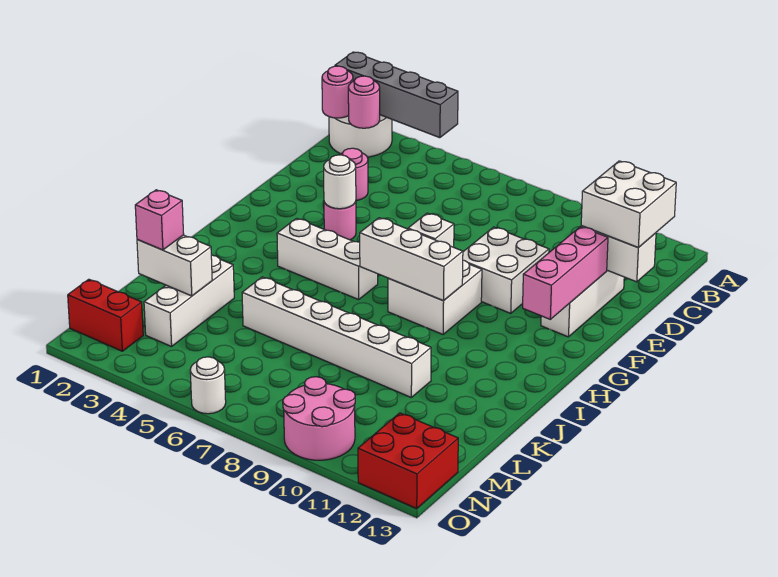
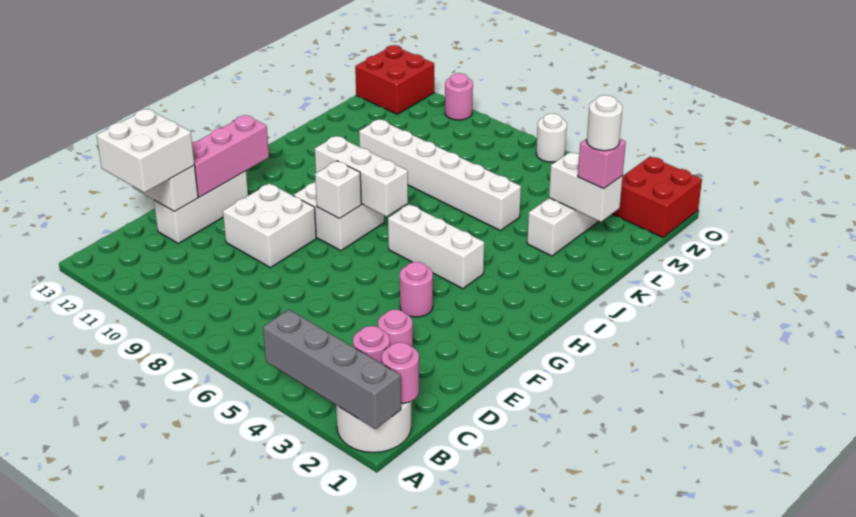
white 1x1 round brick [324,155,356,209] -> white 1x1 round brick moved to [587,95,623,151]
red 1x2 brick [68,279,143,351] -> red 2x2 brick [613,157,702,237]
pink 2x2 round brick [283,377,355,460] -> pink 1x1 round brick [445,73,473,120]

